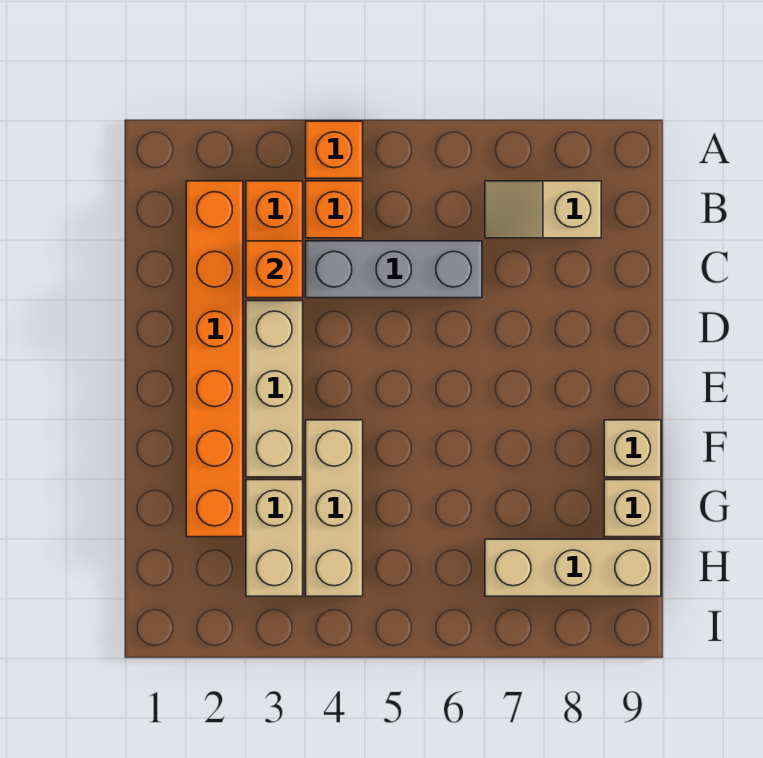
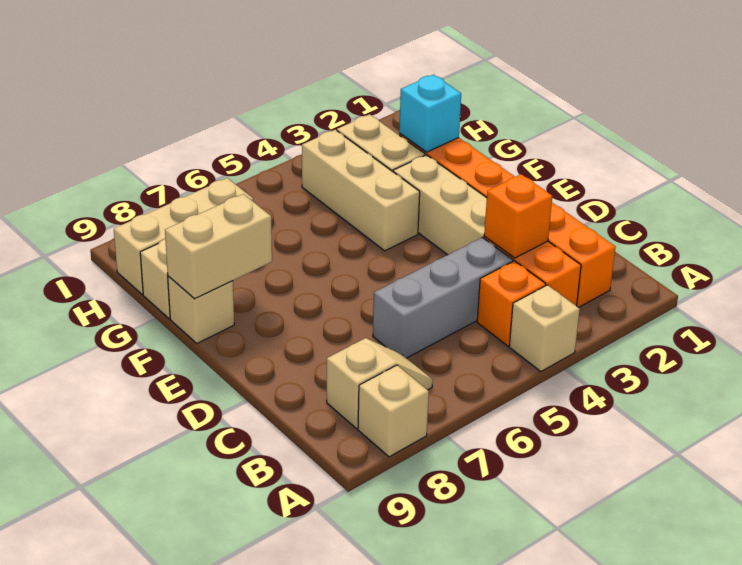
orange 1x1 brick [306,121,363,178] -> tan 1x1 brick [509,285,580,372]
none -> tan 1x1 brick [358,365,429,457]
none -> tan 1x2 brick [165,194,272,299]
none -> cyan 1x1 brick [399,75,461,152]

